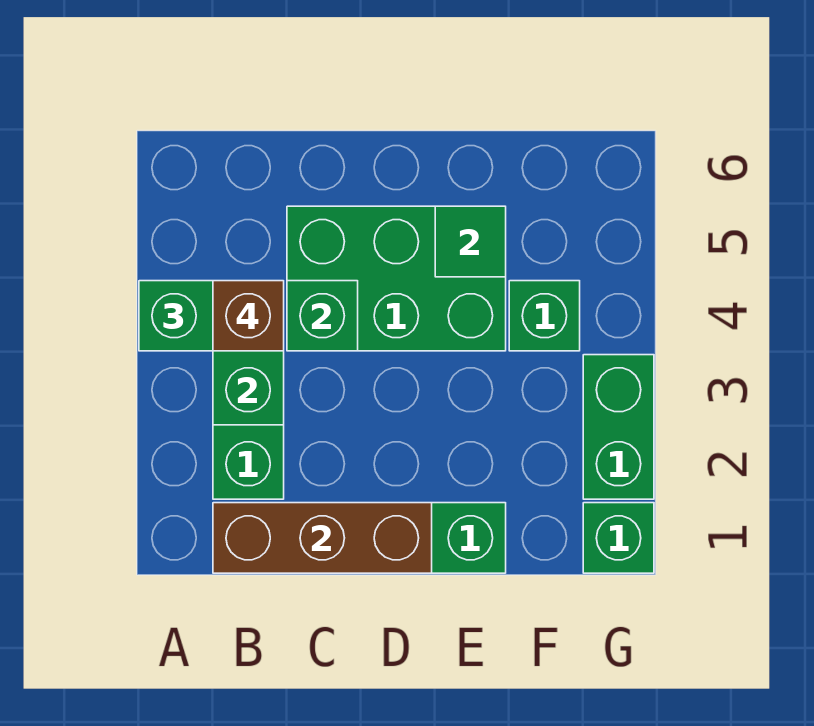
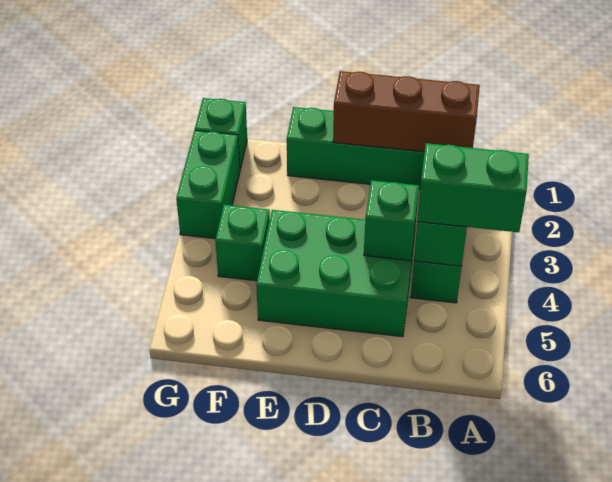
brown 1x1 brick [213,281,284,351] -> none
green 1x1 tile [435,206,506,277] -> none

